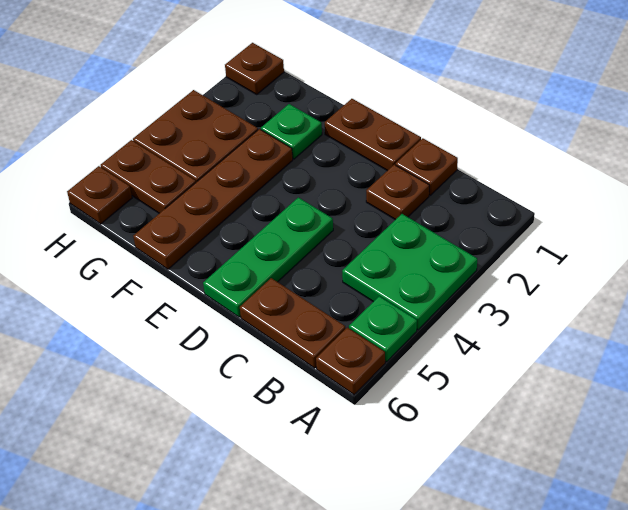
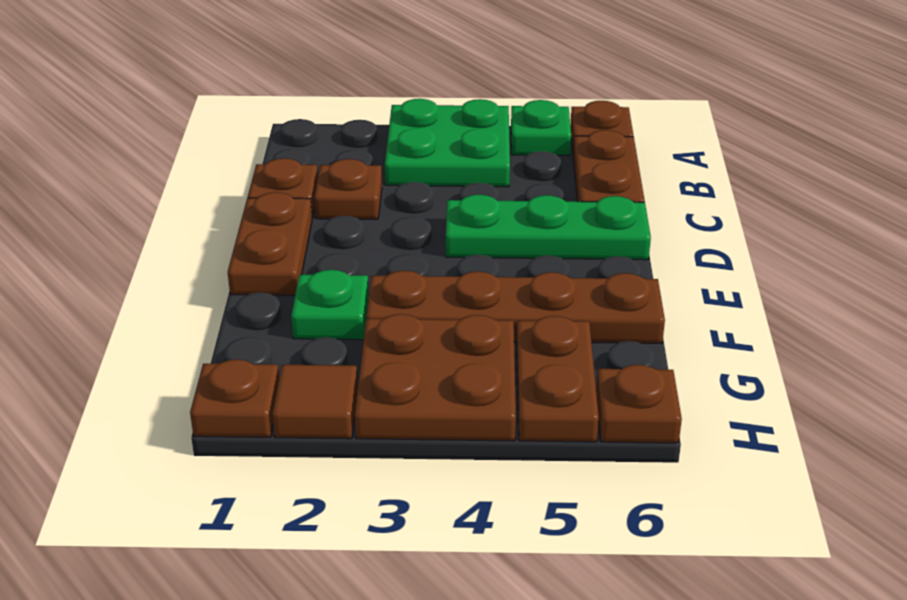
none -> brown 1x1 tile [272,365,358,439]

